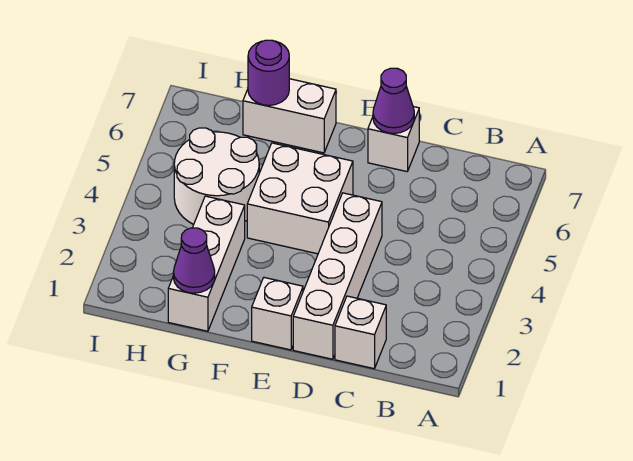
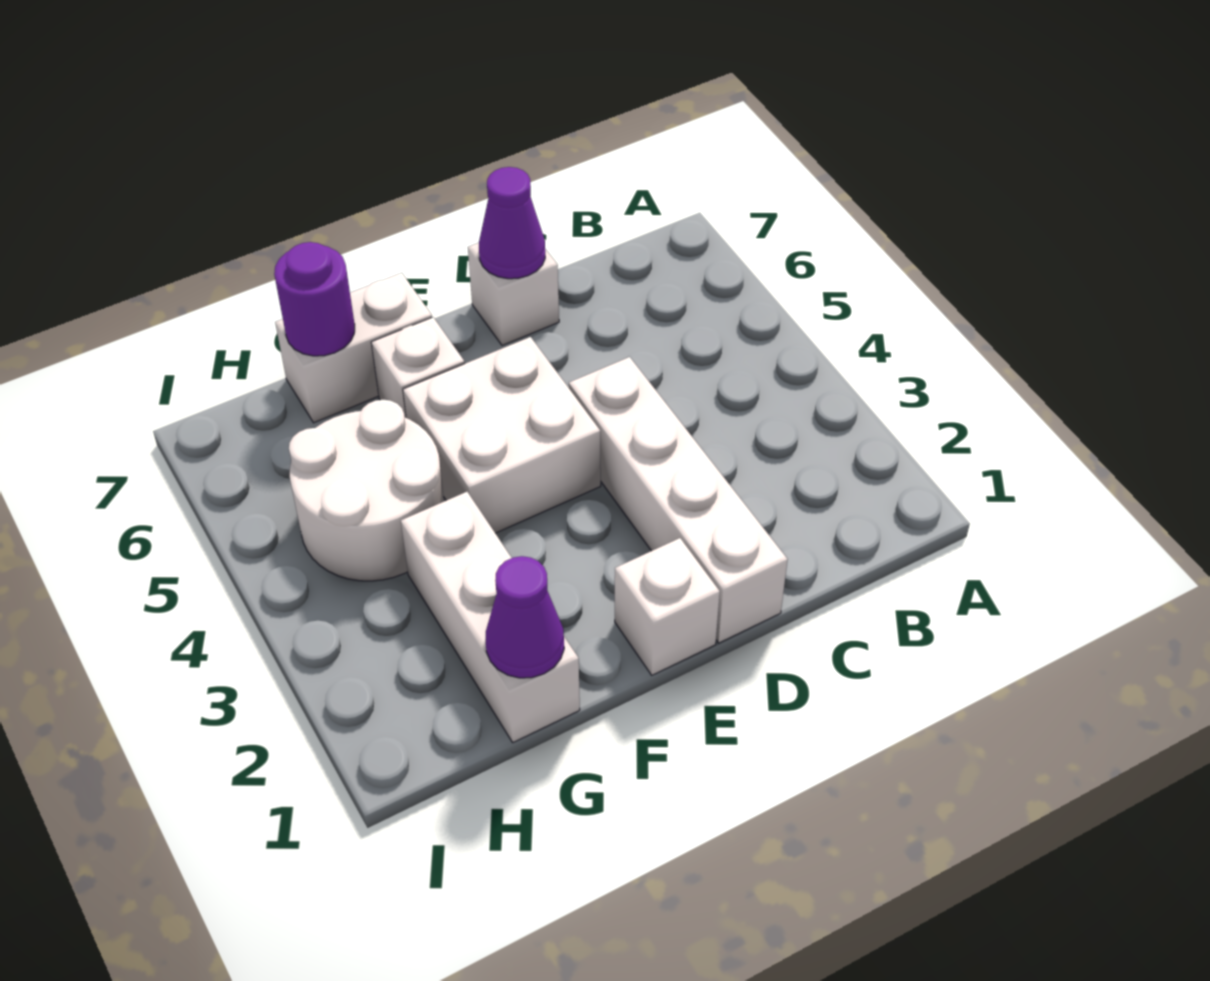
white 1x1 brick [335,296,386,369] -> white 1x1 brick moved to [371,317,465,418]

